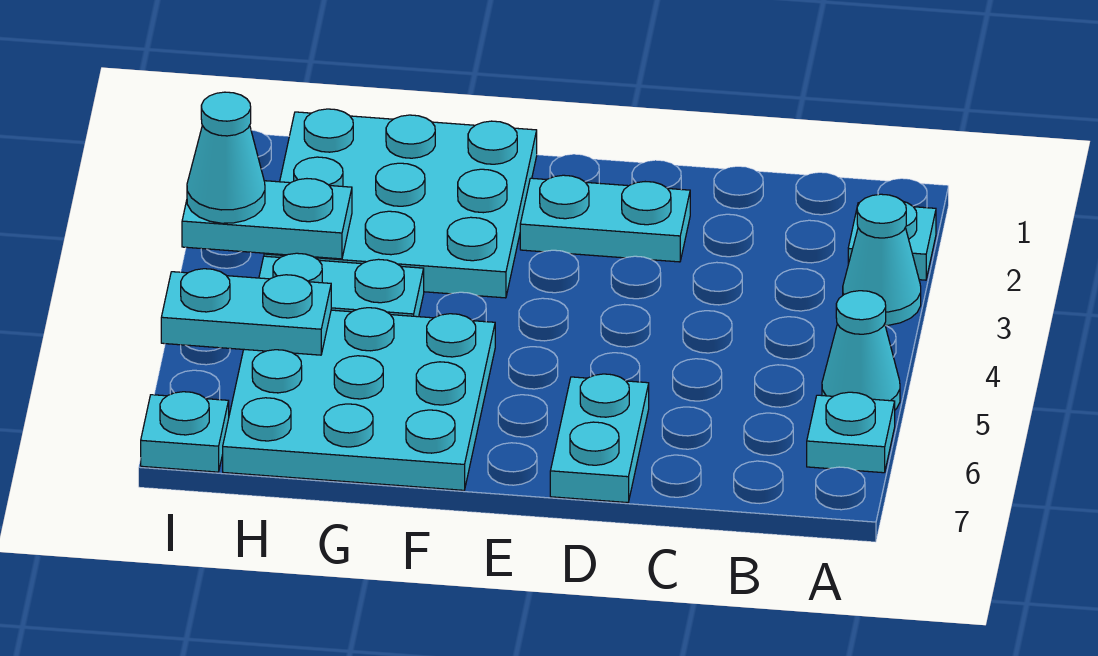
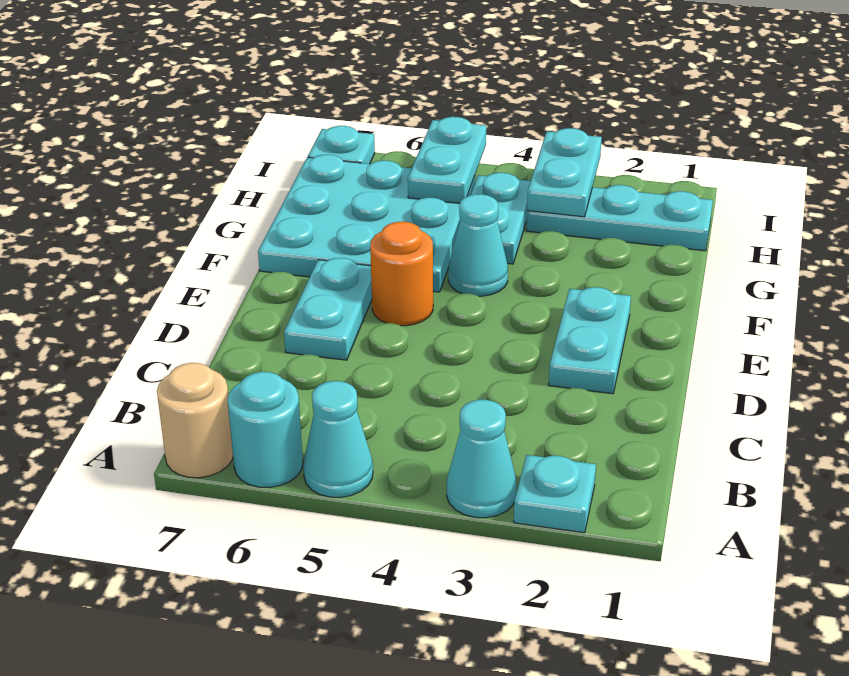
cyan 1x1 plate [807,392,895,473] -> cyan 1x1 round brick [228,372,303,487]
none -> tan 1x1 round brick [157,363,233,478]
cyan 1x2 plate [550,374,649,503] -> cyan 1x2 plate turned to [284,258,372,360]
none -> orange 1x1 round brick [370,222,433,326]
cyan 3x3 plate [264,109,537,298] -> cyan 1x3 plate [526,185,713,251]
cyan 1x1 cone [187,92,265,223] -> cyan 1x1 cone moved to [448,194,508,296]

